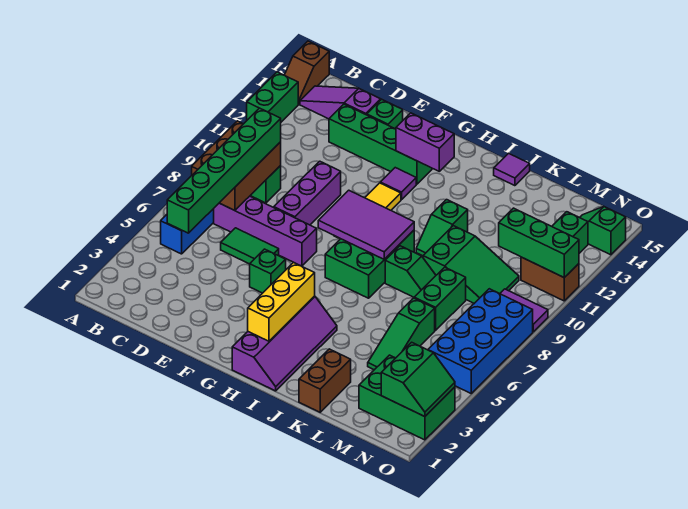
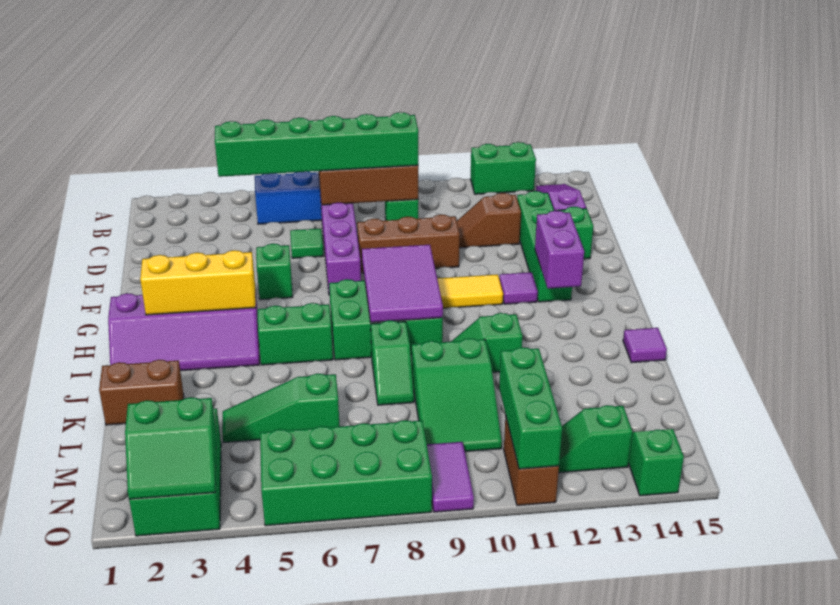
brown 1x2 slope [285,41,329,104] -> brown 1x2 slope moved to [457,193,521,248]
green 1x2 tile [221,228,279,264] -> green 1x1 tile [290,228,323,258]
purple 1x3 brick [274,161,341,225] -> brown 1x3 brick [357,214,460,273]
green 1x2 brick [414,267,466,331] -> green 1x2 brick moved to [258,303,333,365]
blue 2x4 brick [428,289,533,393] -> green 2x4 brick [260,420,432,526]

